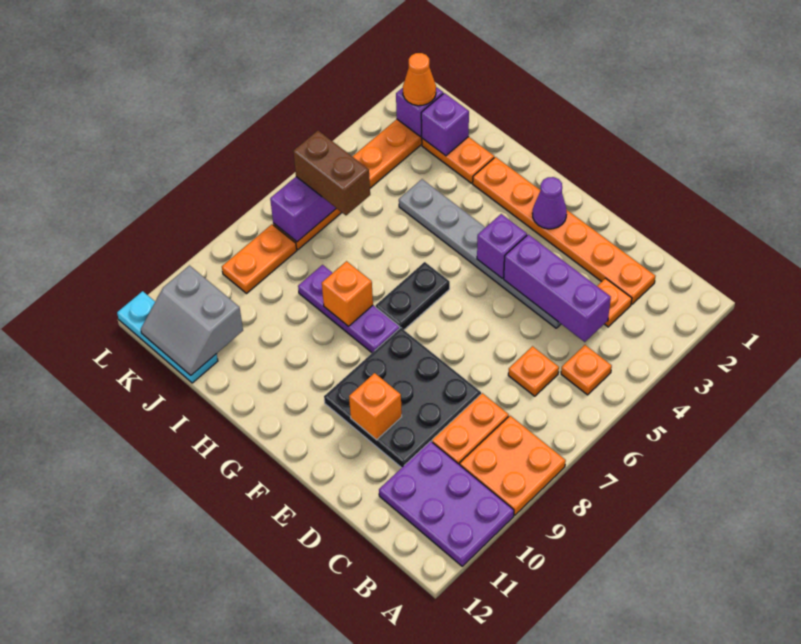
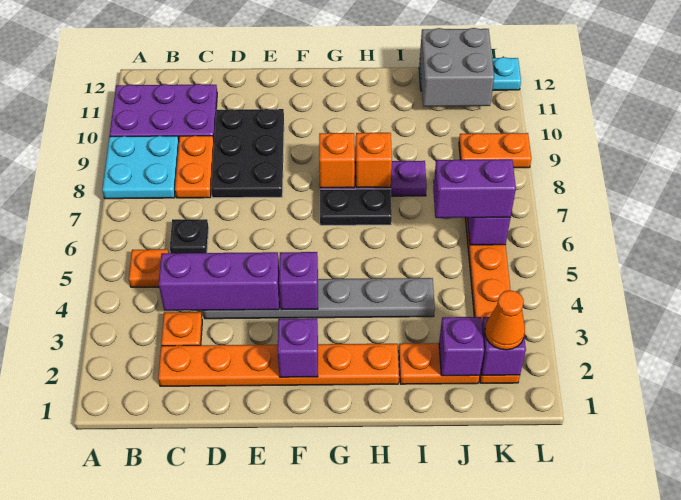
orange 2x2 plate [460,416,566,515] -> cyan 2x2 plate [102,136,179,199]
orange 1x1 plate [508,346,559,396] -> black 1x1 plate [170,219,209,253]
black 3x3 plate [324,328,481,468] -> black 2x3 plate [211,109,284,198]
orange 1x1 brick [349,373,402,440] -> orange 1x1 brick moved to [319,133,355,188]
purple 1x1 cone [532,177,567,229] -> purple 1x1 brick [278,318,318,377]
black 1x2 plate [376,262,450,330] -> black 1x2 plate turned to [320,189,392,225]
brown 1x2 brick [293,131,370,215] -> purple 1x2 brick [433,159,516,218]
grey 2x2 slope [141,266,243,375] -> grey 2x2 brick [420,28,494,107]
orange 1x2 plate [222,224,297,293] -> orange 1x2 plate turned to [459,133,531,168]

